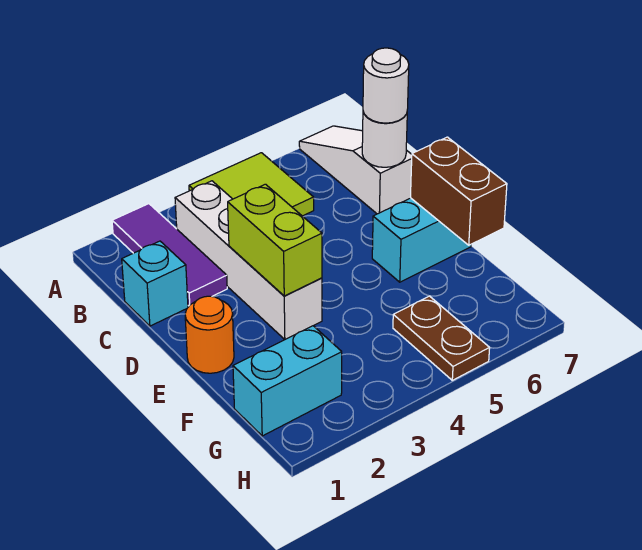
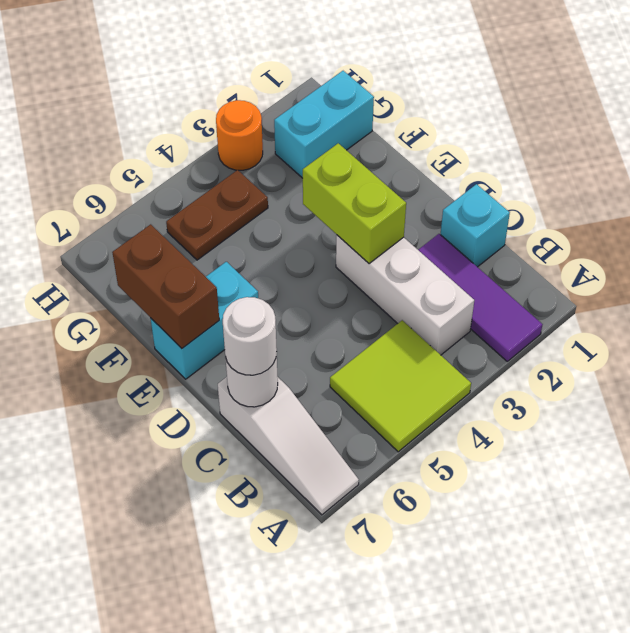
white 1x4 brick [175,181,322,339] -> white 1x3 brick [336,235,474,355]
orange 1x1 round brick [185,296,234,373] -> orange 1x1 round brick moved to [216,100,263,170]
brown 1x2 plate [393,296,490,380] -> brown 1x2 plate turned to [166,170,268,260]

